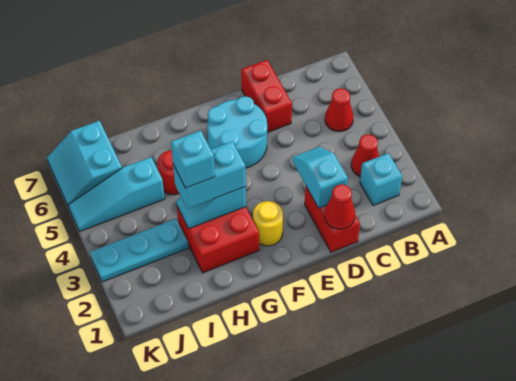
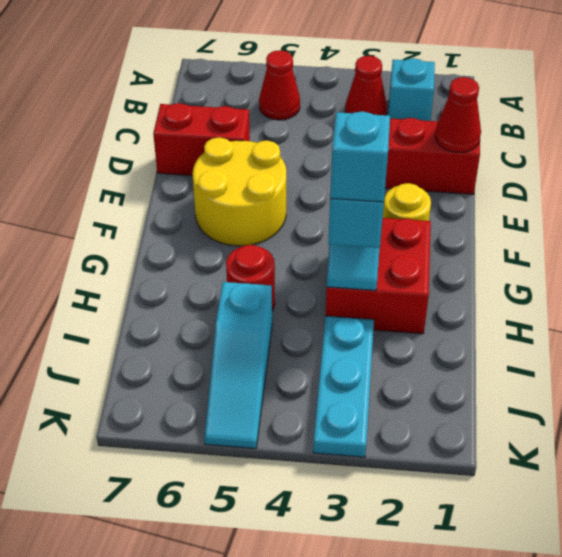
cyan 1x2 slope [292,147,348,208] -> none
cyan 2x2 round brick [207,96,267,168] -> yellow 2x2 round brick [193,137,286,246]
cyan 2x2 slope [47,121,122,205] -> none

